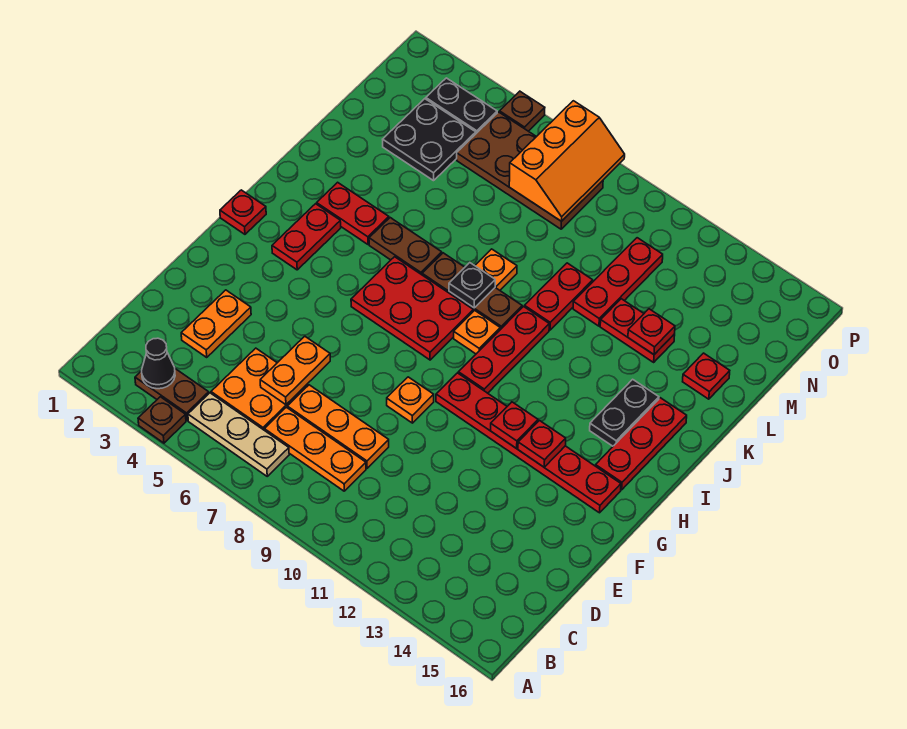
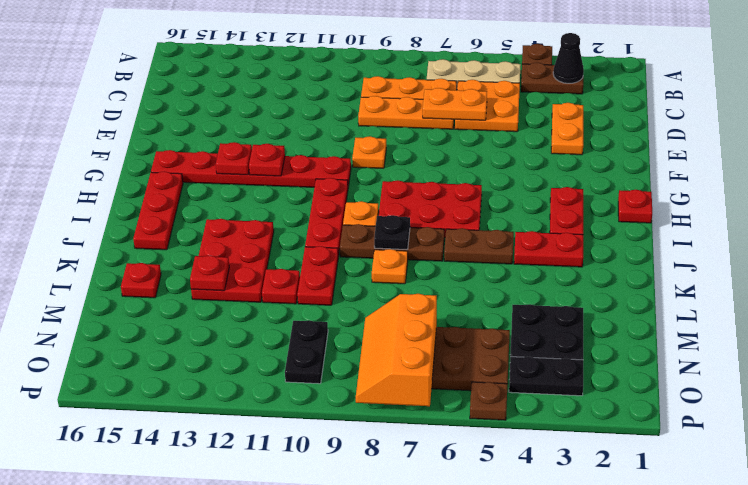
orange 1x2 plate [260,336,330,405] -> orange 1x2 plate turned to [423,88,487,120]
black 1x2 plate [590,379,659,446] -> black 1x2 plate moved to [285,320,328,384]
red 1x3 plate [573,238,663,326] -> red 1x1 plate [262,269,300,304]
red 1x2 plate [600,299,675,362] -> red 2x3 plate [191,219,274,302]

